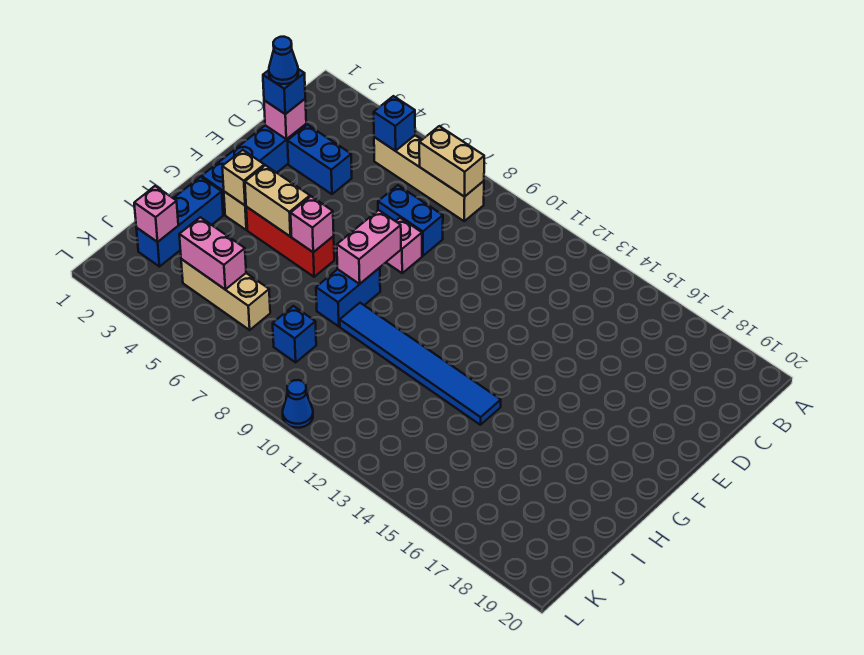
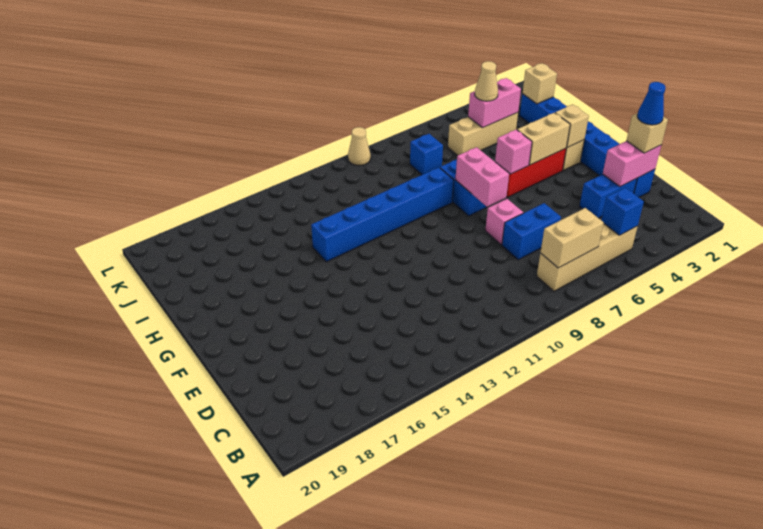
pink 1x1 brick [264,99,306,139] -> pink 1x2 brick [603,141,661,187]
blue 1x1 brick [263,69,305,114] -> tan 1x1 brick [626,113,668,153]
blue 1x6 tile [340,303,501,425] -> blue 1x6 brick [311,167,454,262]
pink 1x1 brick [134,186,178,242] -> tan 1x1 brick [522,63,557,104]
none -> tan 1x1 cone [475,61,498,101]
blue 1x1 cone [283,380,313,428] -> tan 1x1 cone [348,127,371,165]

